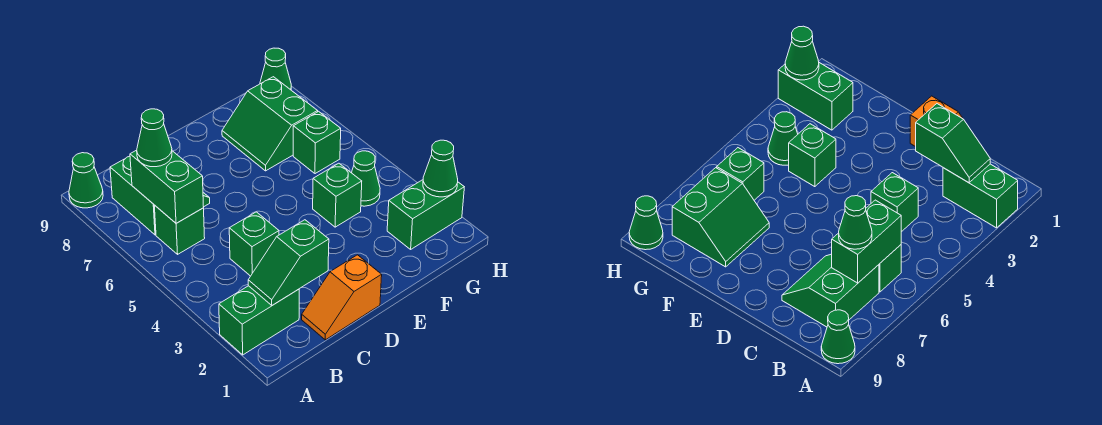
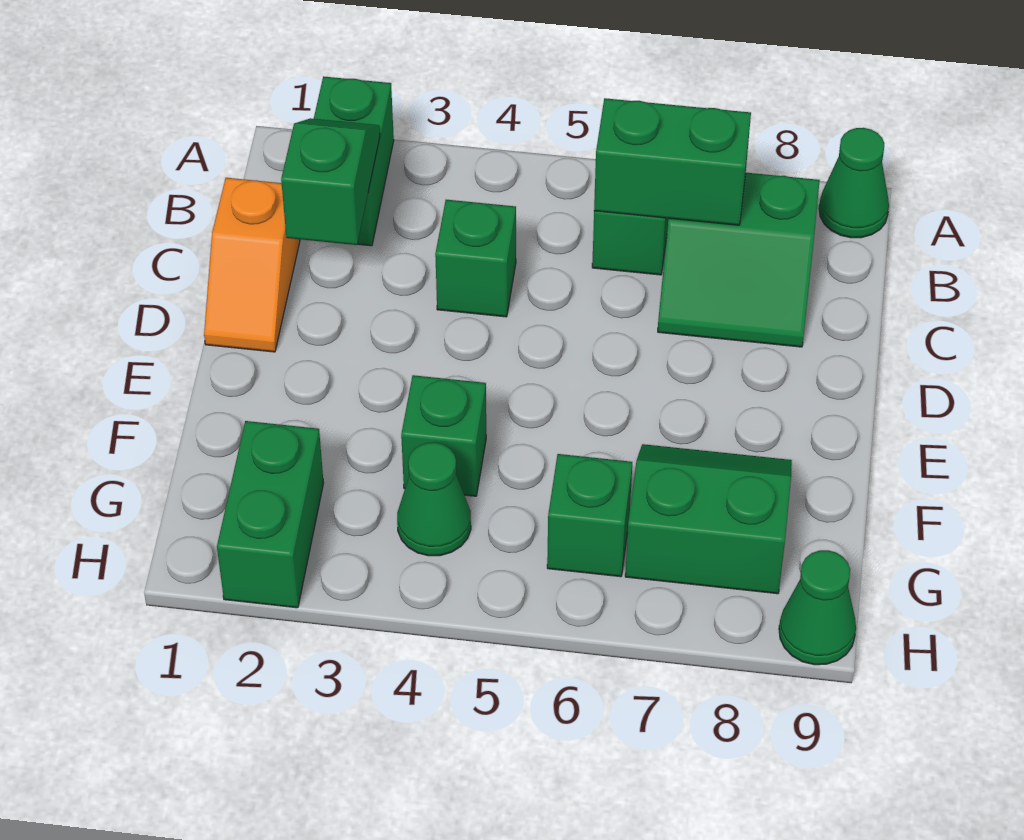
green 1x1 cone [137,109,172,167] -> none
orange 1x2 slope [302,255,382,340] -> orange 1x2 slope turned to [204,178,300,352]
green 1x1 cone [423,140,458,197] -> none

